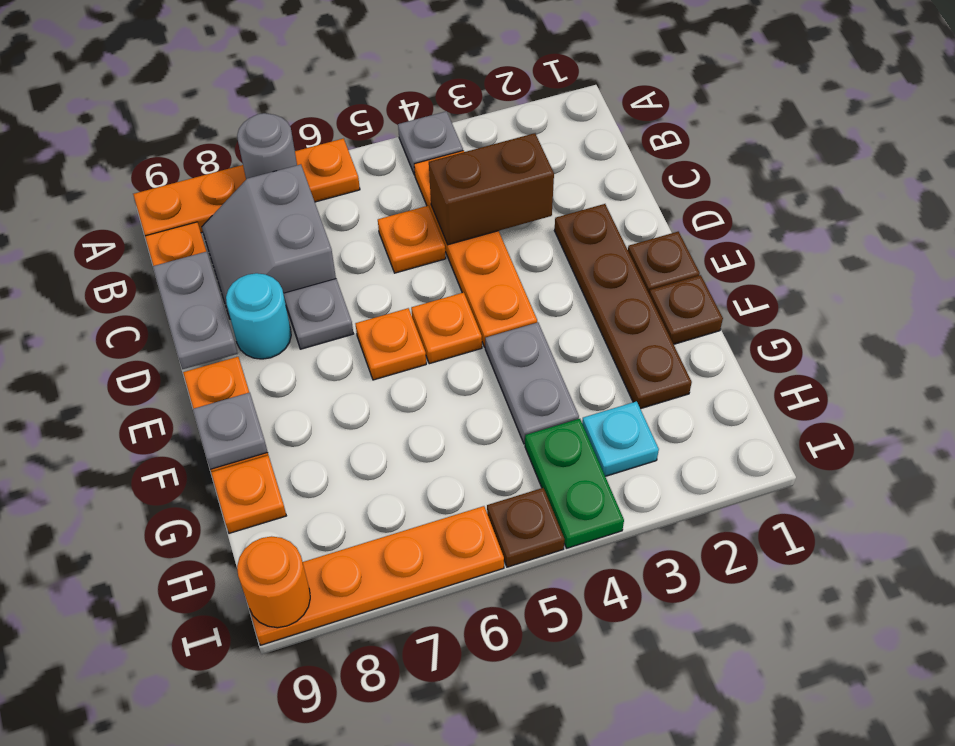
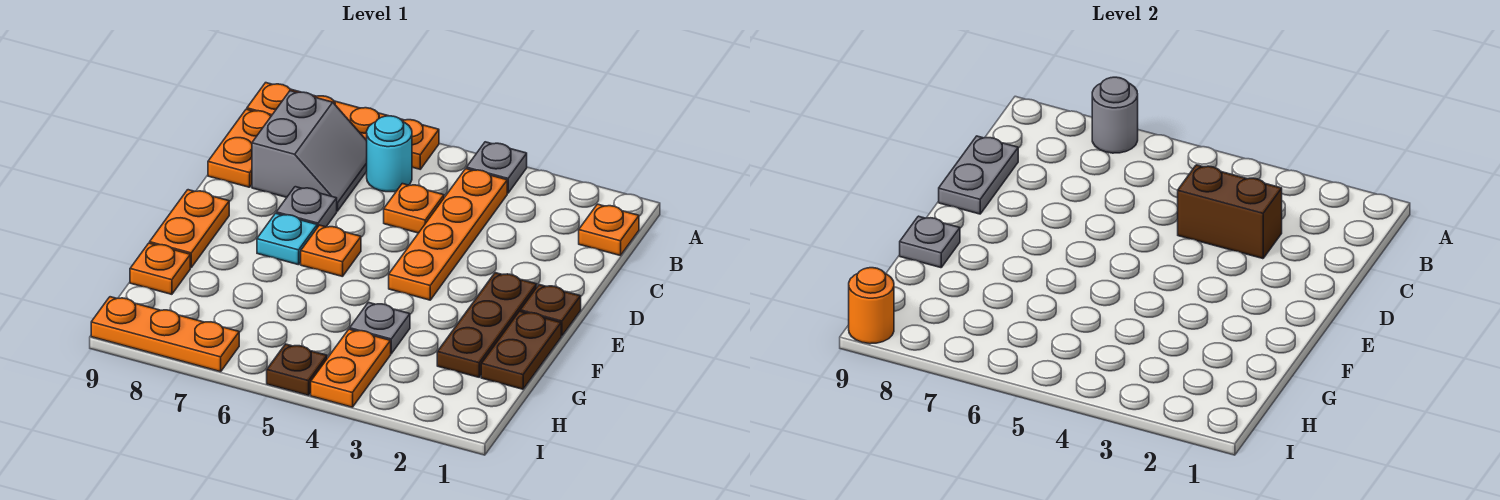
grey 2x2 slope [202,164,336,319] -> grey 2x2 slope turned to [252,91,367,211]
brown 1x4 plate [554,204,692,409] -> brown 1x3 plate [437,273,537,377]
cyan 1x1 round brick [226,273,291,359] -> cyan 1x1 round brick moved to [367,116,412,192]
orange 1x1 plate [411,292,482,364] -> orange 1x1 plate moved to [579,204,639,256]
brown 1x1 plate [649,275,723,344] -> brown 1x2 plate [481,311,561,389]
grey 1x2 plate [485,322,579,444] -> grey 1x1 plate [350,302,410,354]
cyan 1x1 plate [582,401,659,476] -> cyan 1x1 plate moved to [257,213,317,265]
green 1x2 plate [525,419,624,548] -> orange 1x2 plate [311,329,391,407]
orange 1x4 plate [250,506,504,645] -> orange 1x3 plate [91,297,239,372]

